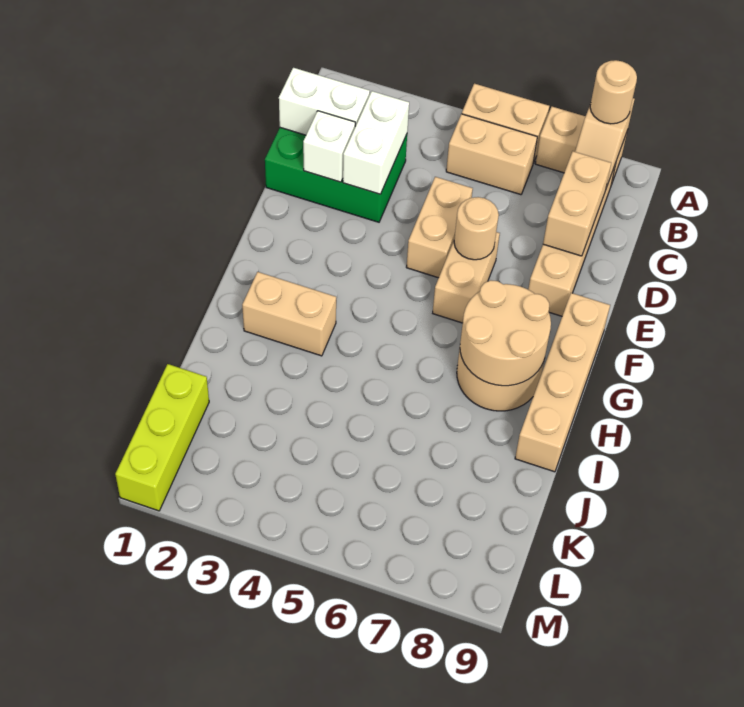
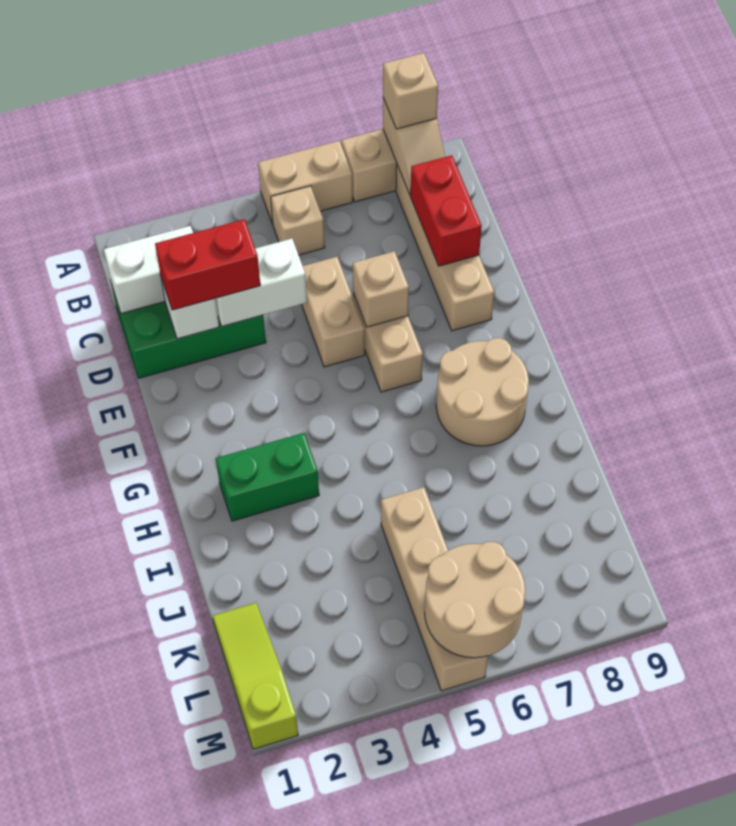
tan 1x1 round brick [590,60,637,124] -> tan 1x1 brick [383,53,438,129]
tan 1x2 brick [446,114,537,195] -> tan 1x1 brick [271,186,325,255]
white 1x2 brick [343,91,409,194] -> white 1x2 brick turned to [215,239,307,327]
tan 1x2 brick [543,151,611,256] -> red 1x2 brick [411,155,482,266]
none -> red 1x2 brick [155,219,260,310]
tan 1x1 round brick [454,197,499,260] -> tan 1x1 brick [353,251,409,327]
tan 1x4 brick [515,293,610,472] -> tan 1x4 brick moved to [381,487,488,691]
tan 2x2 round brick [460,280,551,386] -> tan 2x2 round brick moved to [425,542,525,658]
tan 1x2 brick [242,272,336,356] -> green 1x2 brick [216,433,319,521]
lime 1x3 brick [115,364,209,511] -> lime 1x3 slope [212,603,298,749]

